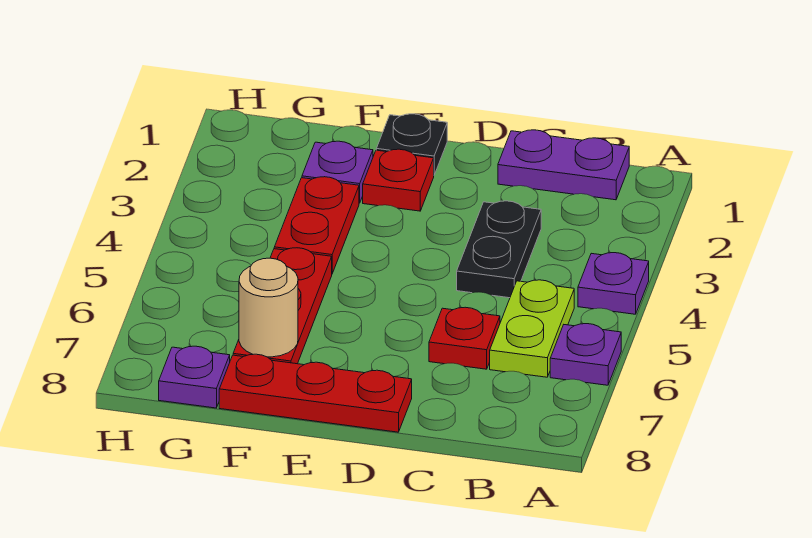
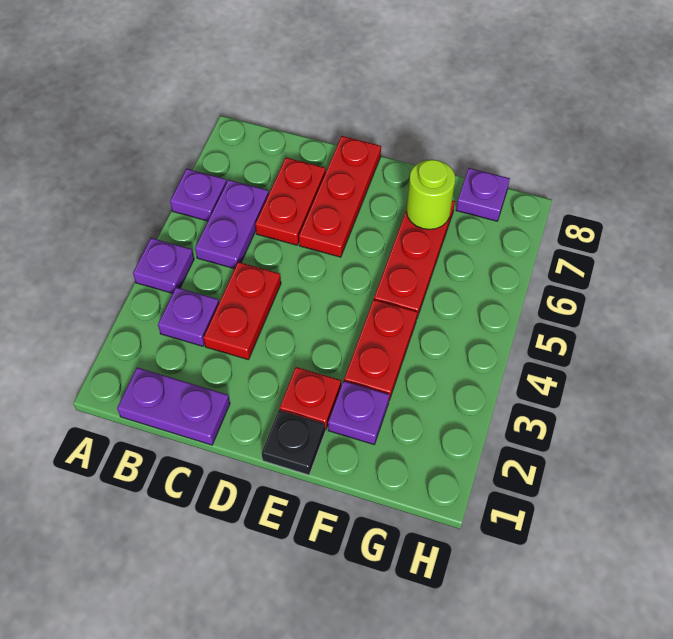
none -> purple 1x1 plate [158,287,219,346]
lime 1x2 plate [490,280,574,377] -> purple 1x2 plate [195,180,269,269]
black 1x2 plate [457,201,541,298] -> red 1x2 plate [203,262,281,360]
red 1x1 plate [429,307,500,369] -> red 1x2 plate [255,158,326,245]
red 1x3 plate [219,354,412,432] -> red 1x3 plate turned to [299,136,381,257]
tan 1x1 round brick [239,258,298,357] -> lime 1x1 round brick [407,160,455,230]

